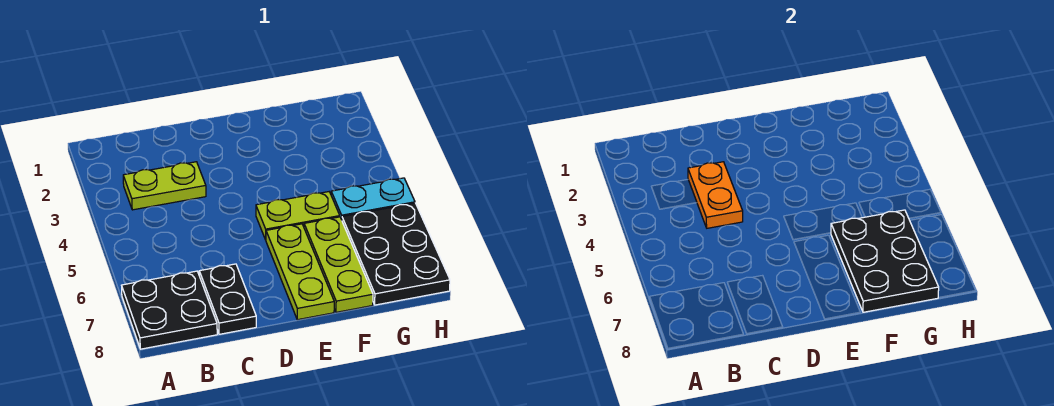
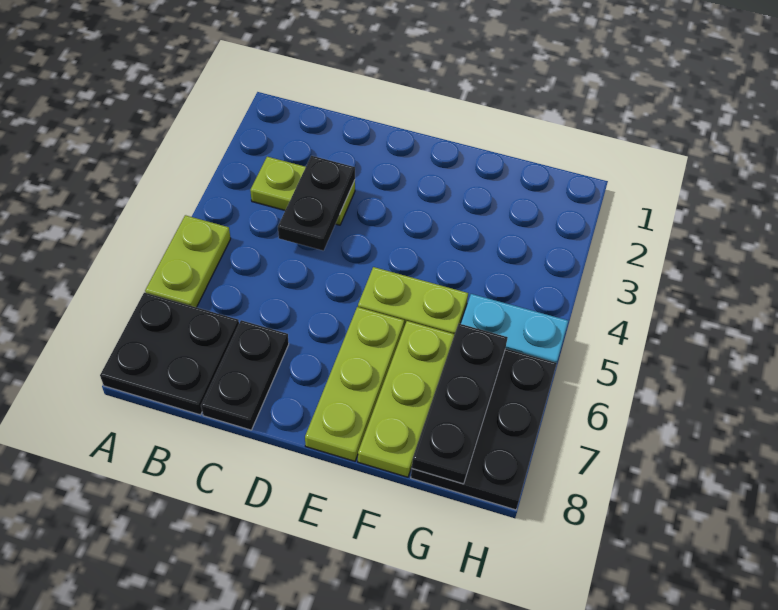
none -> lime 1x2 plate [145,215,231,307]
orange 1x2 plate [688,162,743,228] -> black 1x2 plate [278,156,355,251]
black 2x3 plate [831,210,939,312] -> black 1x3 plate [412,324,508,484]

